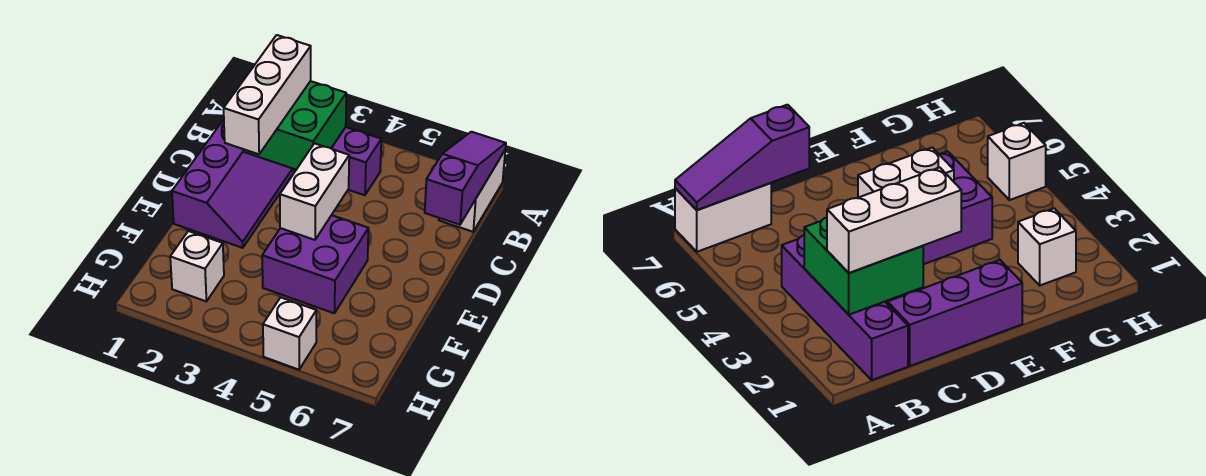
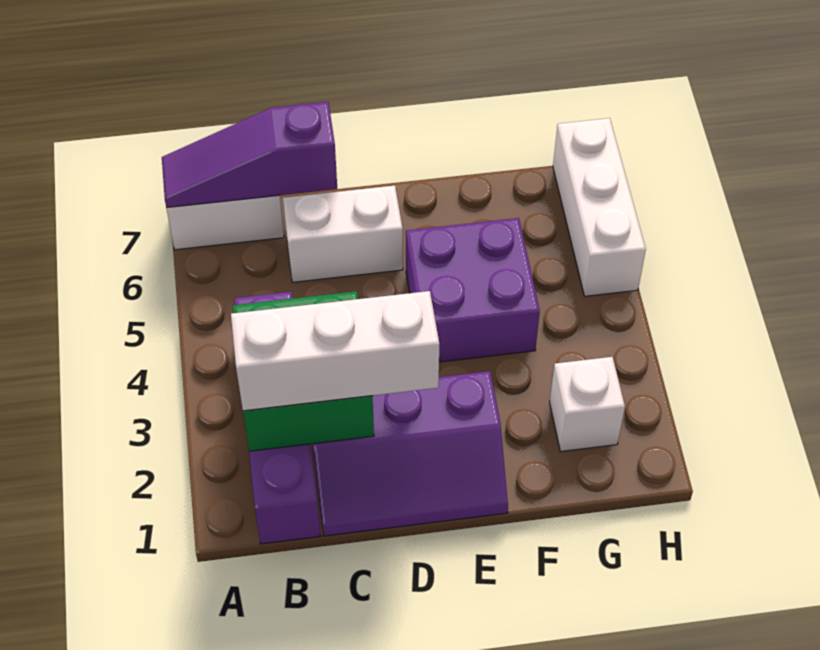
purple 2x3 slope [172,119,294,248] -> purple 2x3 slope turned to [312,371,508,536]
white 1x2 brick [280,143,349,240] -> white 1x2 brick moved to [283,186,403,282]
white 1x1 brick [263,297,316,370] -> white 1x3 brick [553,118,646,296]

